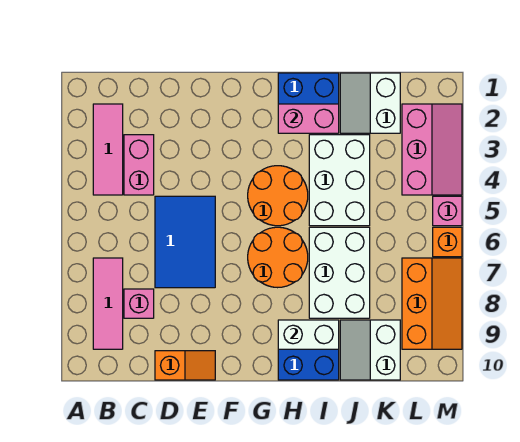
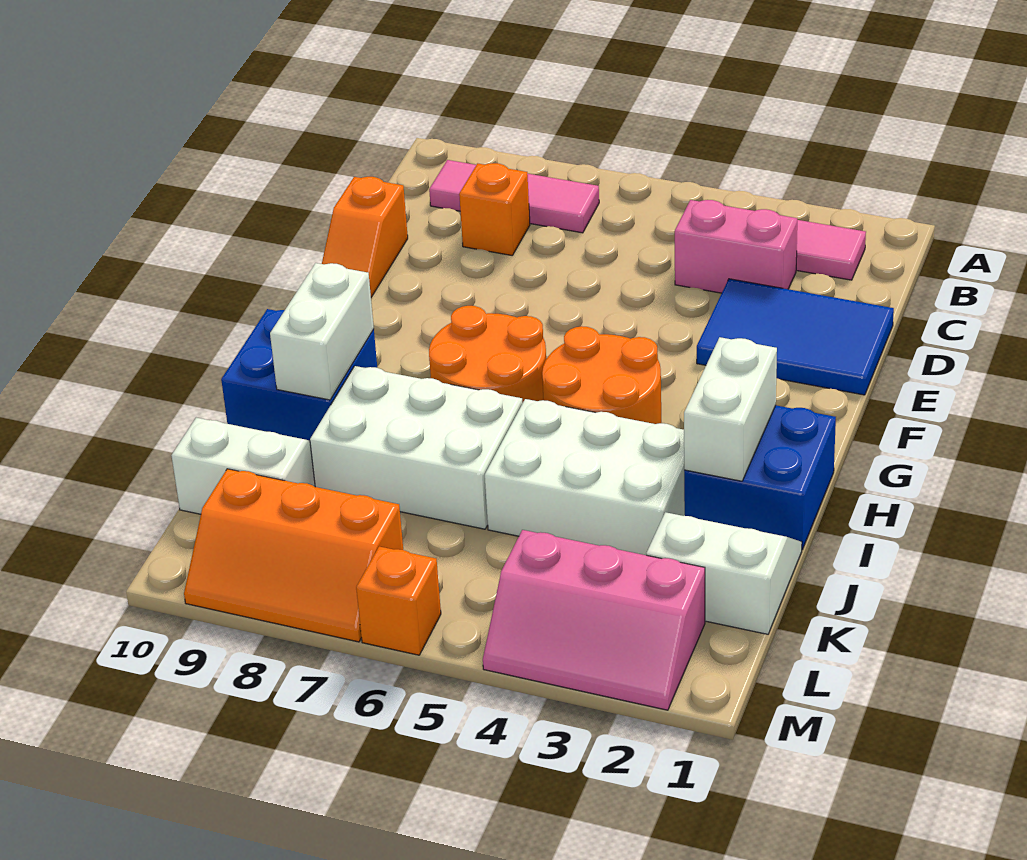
pink 1x1 brick [124,289,154,318] -> orange 1x1 brick [459,163,530,255]
blue 2x3 tile [155,196,215,288] -> blue 2x3 tile moved to [697,279,894,395]
pink 1x2 brick [278,104,339,133] -> white 1x2 brick [684,337,777,481]
pink 1x1 brick [433,196,462,226] -> none

